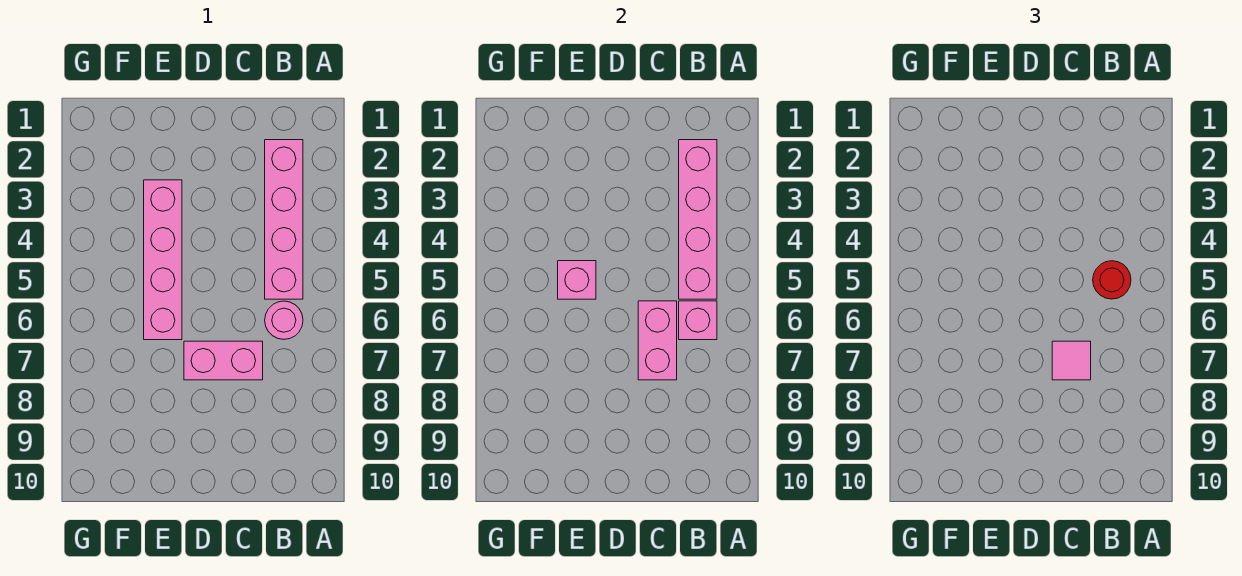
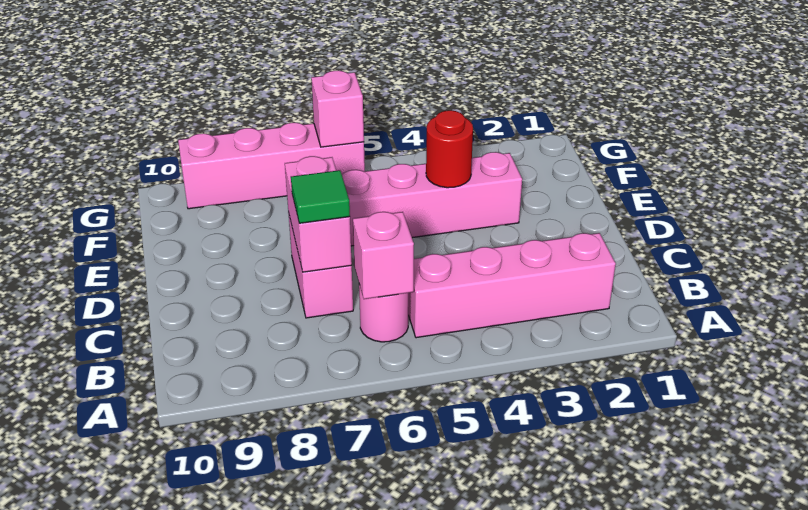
pink 1x4 brick [679,140,717,299] -> pink 1x4 brick moved to [178,123,365,209]
red 1x1 round brick [1093,261,1131,299] -> red 1x1 round brick moved to [426,110,473,188]
pink 1x2 brick [638,301,677,380] -> pink 1x2 brick turned to [285,156,352,272]
pink 1x1 tile [1052,341,1091,380] -> green 1x1 tile [291,170,350,223]
pink 1x1 brick [558,261,596,299] -> pink 1x1 brick moved to [311,70,364,147]

